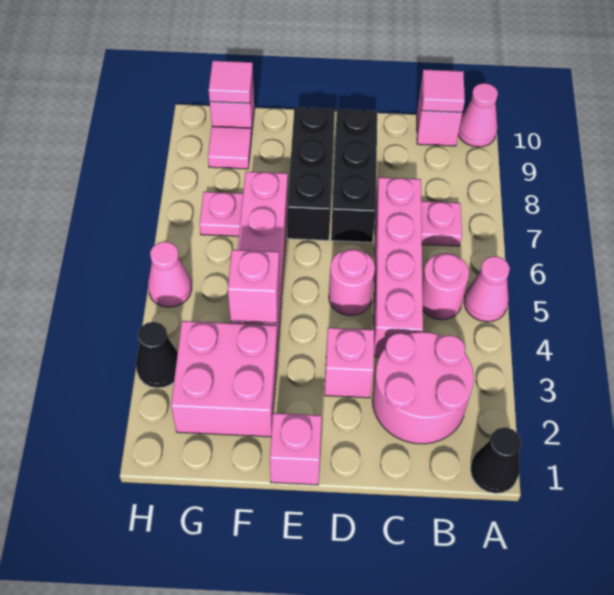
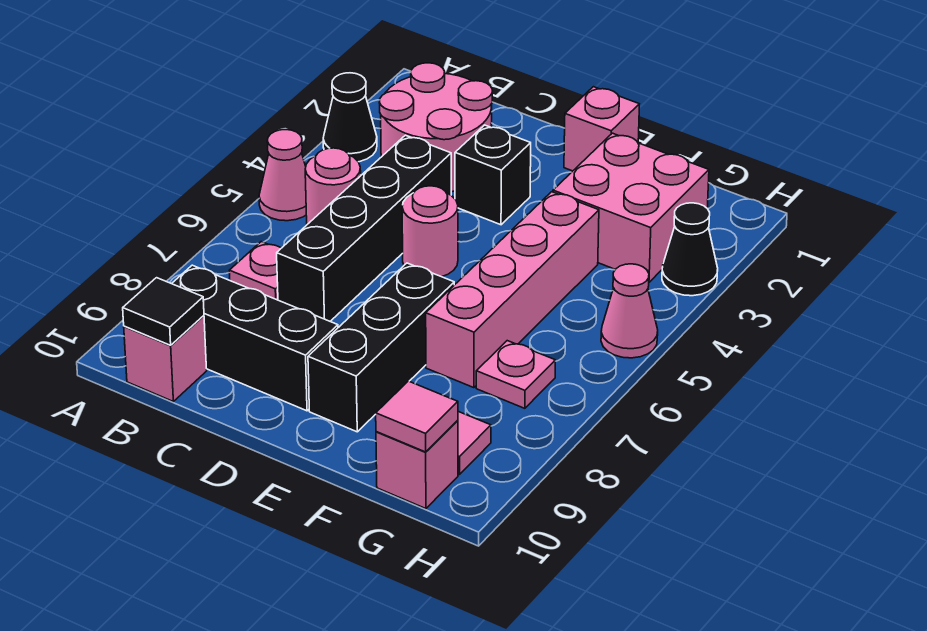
black 1x1 cone [471,427,522,493] -> black 1x1 cone moved to [323,73,377,162]
pink 1x1 cone [458,83,498,147] -> none
pink 1x1 tile [421,69,465,112] -> black 1x1 tile [123,278,204,345]
pink 1x4 brick [373,177,423,357] -> black 1x4 brick [277,135,451,321]
pink 1x1 brick [325,328,374,398] -> black 1x1 brick [455,125,531,225]
black 1x3 brick [331,109,377,242] -> black 1x3 brick turned to [172,265,338,411]
pink 1x1 brick [228,250,280,323] -> none

